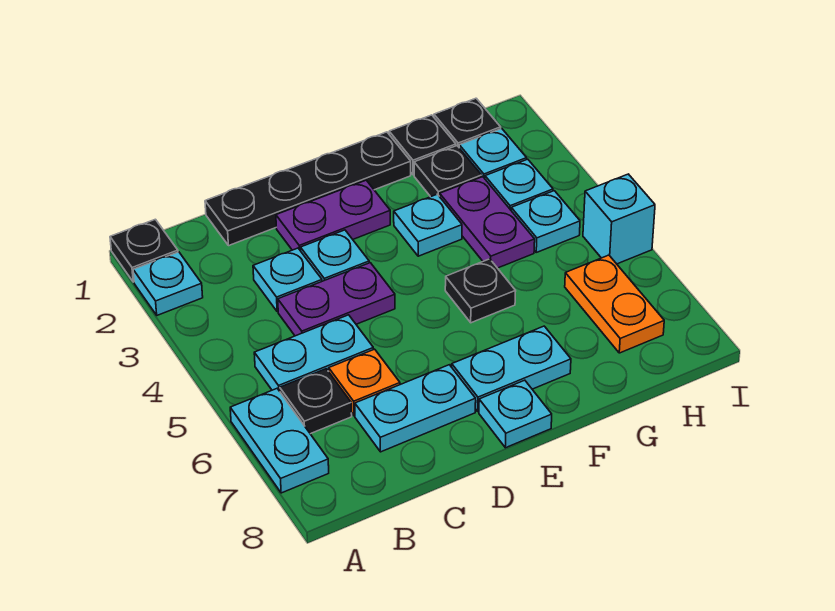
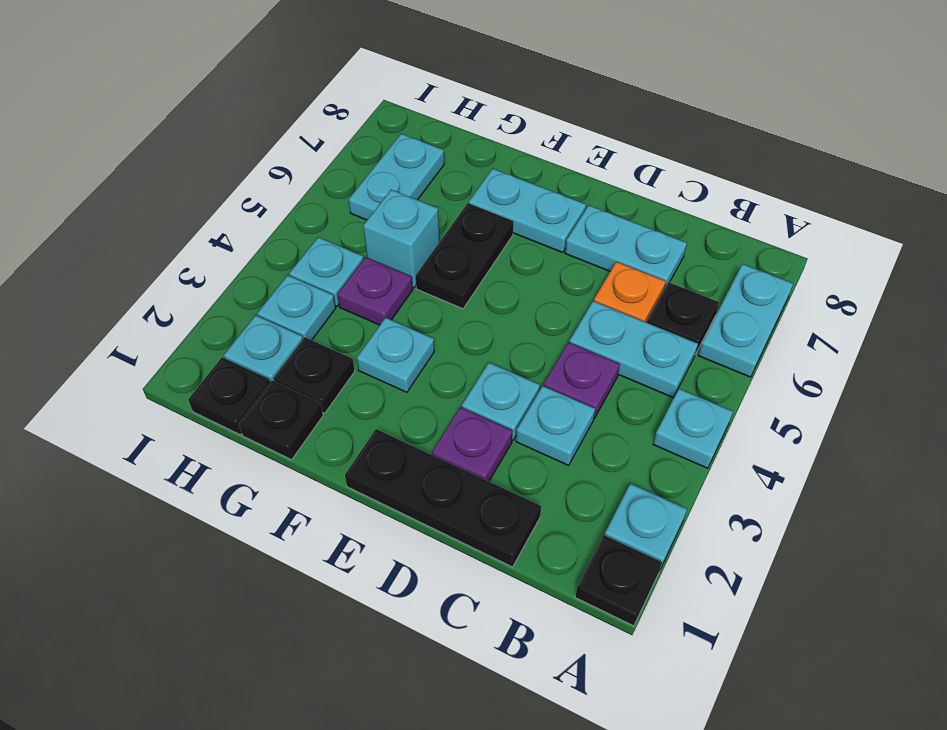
black 1x4 plate [205,132,411,246] -> black 1x3 plate [345,429,541,567]
purple 1x2 plate [278,263,395,336] -> purple 1x1 plate [544,342,620,418]
purple 1x2 plate [276,180,390,251] -> purple 1x1 plate [432,407,512,481]
cyan 1x1 plate [479,380,552,448] -> cyan 1x1 plate moved to [653,389,733,468]
black 1x1 plate [445,259,516,323] -> black 1x2 plate [416,203,513,309]
purple 1x2 plate [440,177,535,268] -> purple 1x1 plate [337,257,413,325]
orange 1x2 plate [565,255,664,353] -> cyan 1x2 plate [349,134,444,220]
cyan 1x1 brick [583,174,655,264] -> cyan 1x1 brick moved to [363,190,439,288]

